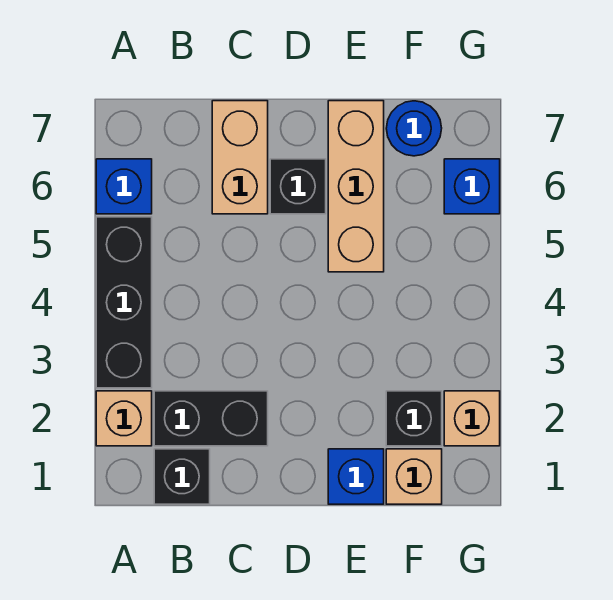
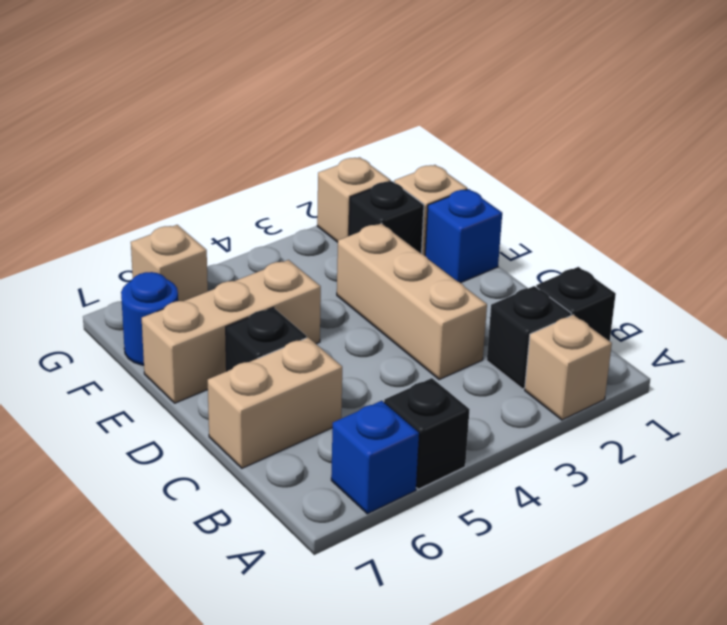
black 1x3 brick [96,217,152,388] -> black 1x1 brick [384,378,470,489]
black 1x2 brick [154,391,268,446] -> black 1x1 brick [487,286,571,389]
none -> tan 1x3 brick [337,223,487,379]
blue 1x1 brick [444,159,500,214] -> tan 1x1 brick [131,225,208,301]

